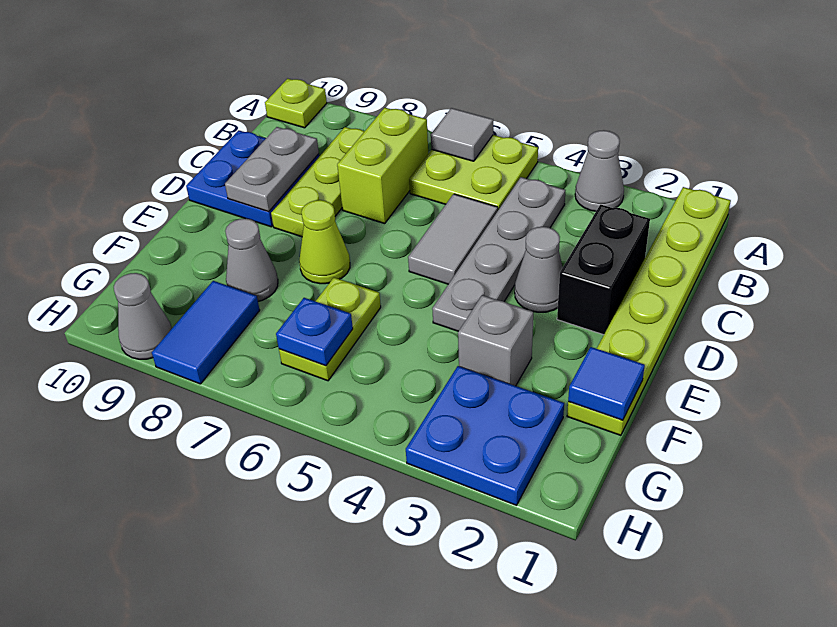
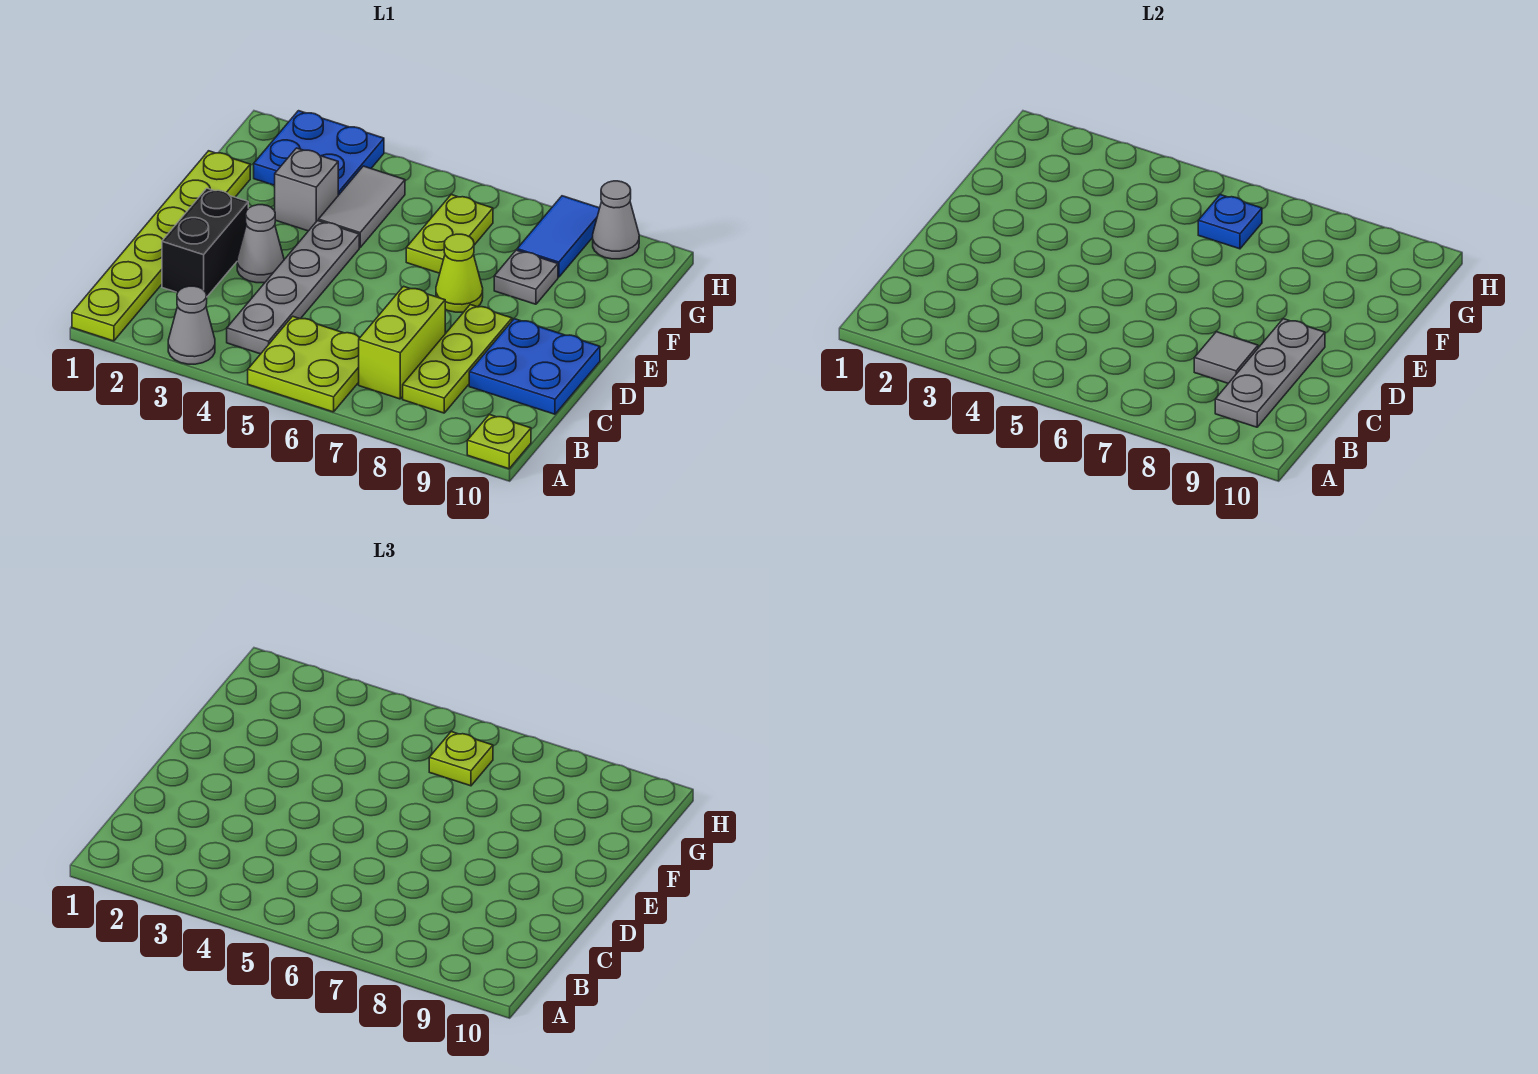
grey 1x1 tile [431,108,493,161] -> grey 1x1 tile moved to [1194,332,1258,383]
grey 1x2 tile [408,194,498,284] -> grey 1x2 tile moved to [319,166,405,248]
grey 1x2 plate [225,127,319,212] -> grey 1x3 plate [1215,319,1325,427]
blue 1x1 tile [568,347,645,420] -> none
grey 1x1 cone [225,219,278,301] -> grey 1x1 plate [494,250,558,304]
none -> lime 1x1 plate [429,732,493,786]

